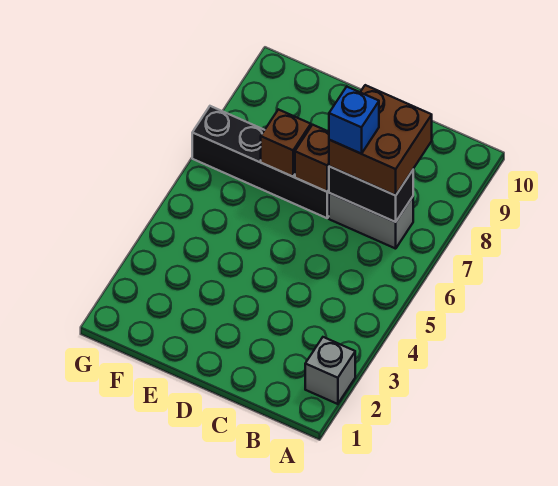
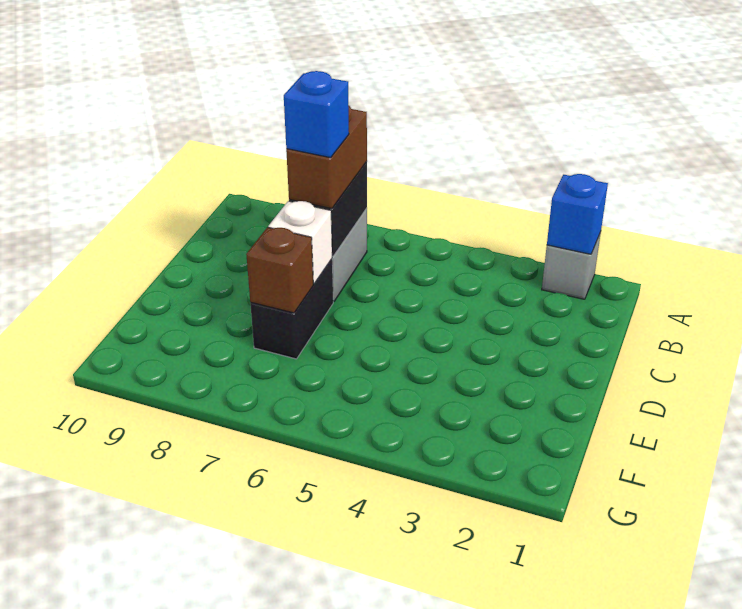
none -> blue 1x1 brick [547,174,608,254]
brown 2x2 brick [329,85,432,195] -> brown 1x2 brick [286,105,367,209]
black 1x4 brick [192,106,329,218] -> black 1x2 brick [250,259,333,359]
brown 1x1 brick [295,125,329,192] -> white 1x1 brick [268,201,332,284]

